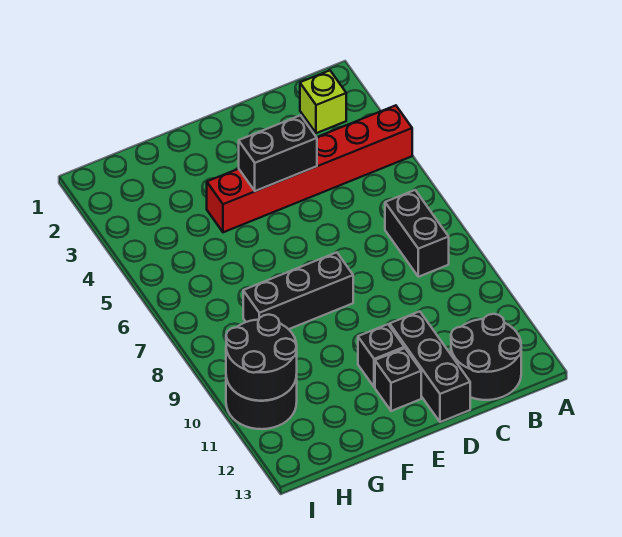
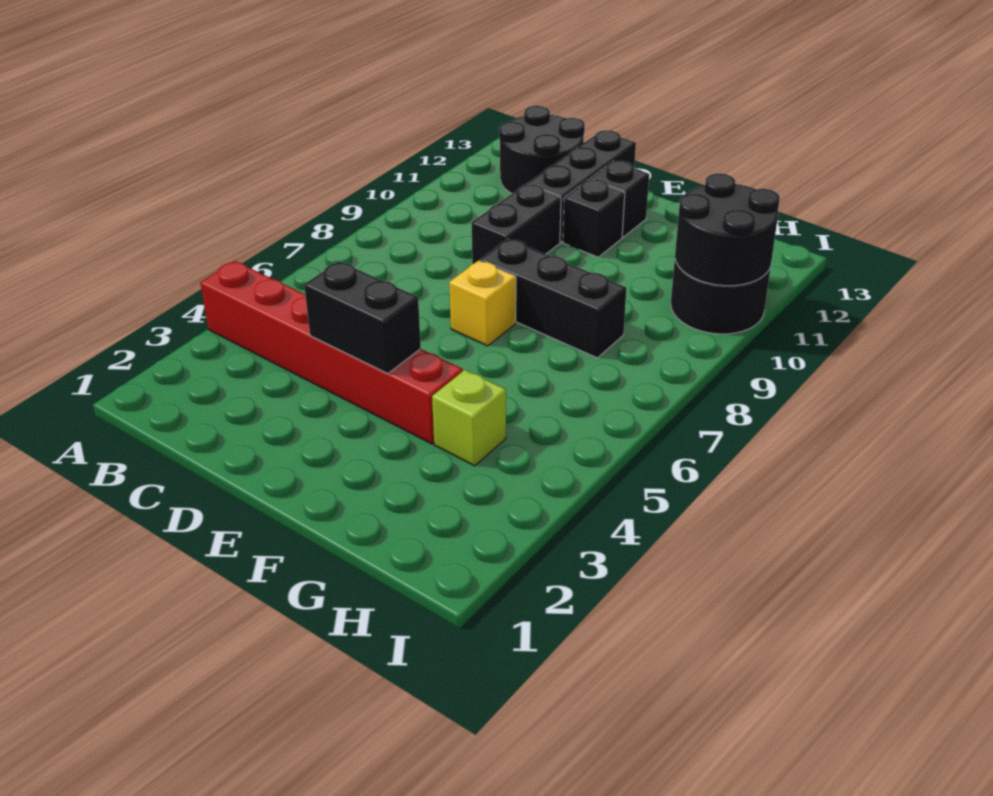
lime 1x1 brick [300,70,346,133] -> lime 1x1 brick moved to [432,370,506,466]
black 1x2 brick [385,190,449,277] -> black 1x2 brick moved to [472,184,561,264]
none -> yellow 1x1 brick [449,260,516,346]

